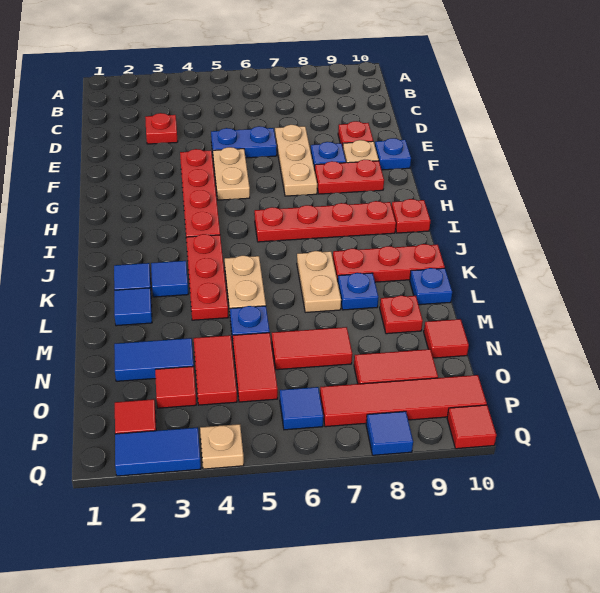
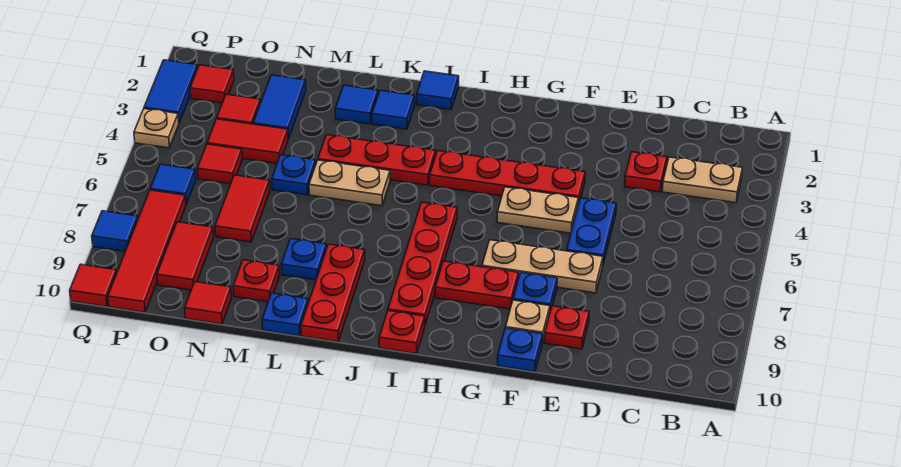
red 1x2 plate [314,160,384,194] -> red 1x2 plate turned to [435,261,518,309]
blue 1x1 tile [151,261,188,297] -> blue 1x1 tile moved to [417,71,459,110]
tan 1x2 plate [297,251,341,312] -> tan 1x2 plate moved to [662,157,742,203]
red 1x2 tile [233,333,278,402] -> red 1x1 tile [197,144,242,184]

